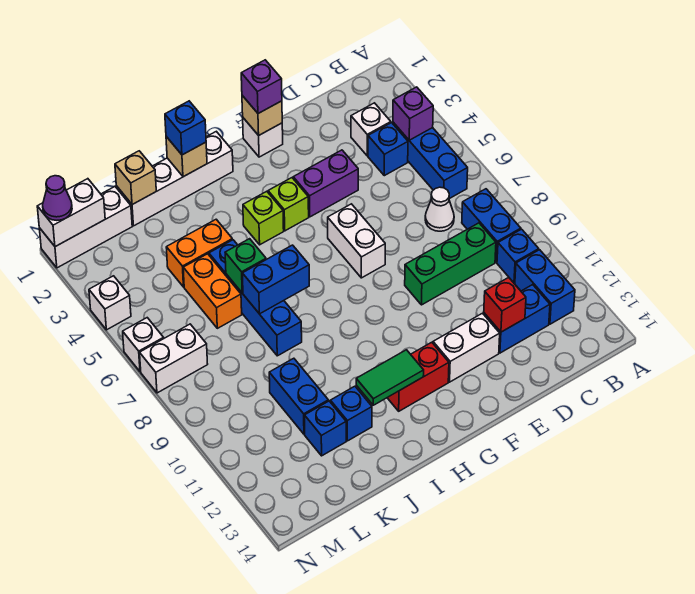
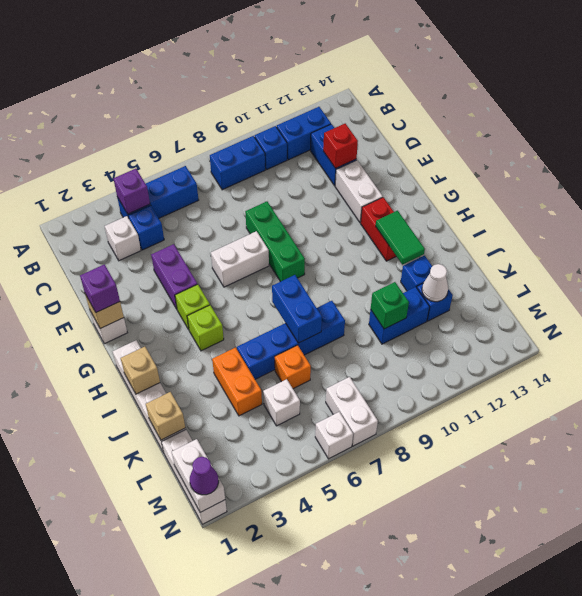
white 1x1 cone [425,187,454,231] -> white 1x1 cone moved to [422,264,448,302]
green 1x3 brick [405,223,496,305] -> green 1x3 brick moved to [245,201,305,282]
blue 1x1 brick [165,101,206,155] -> none
green 1x1 brick [225,239,266,293] -> green 1x1 brick moved to [371,282,409,329]
orange 1x2 brick [183,254,242,328] -> orange 1x1 brick [275,345,311,389]
white 1x1 brick [89,276,131,330] -> white 1x1 brick moved to [263,379,300,426]

